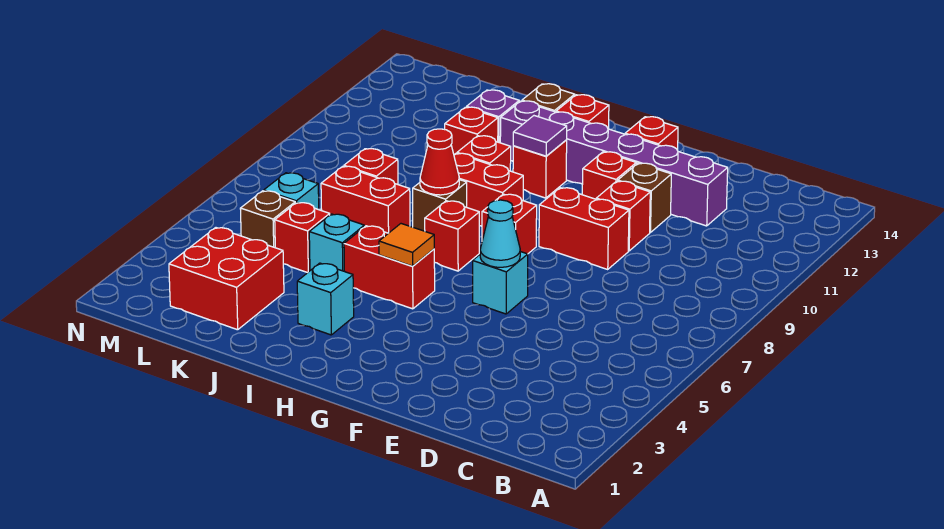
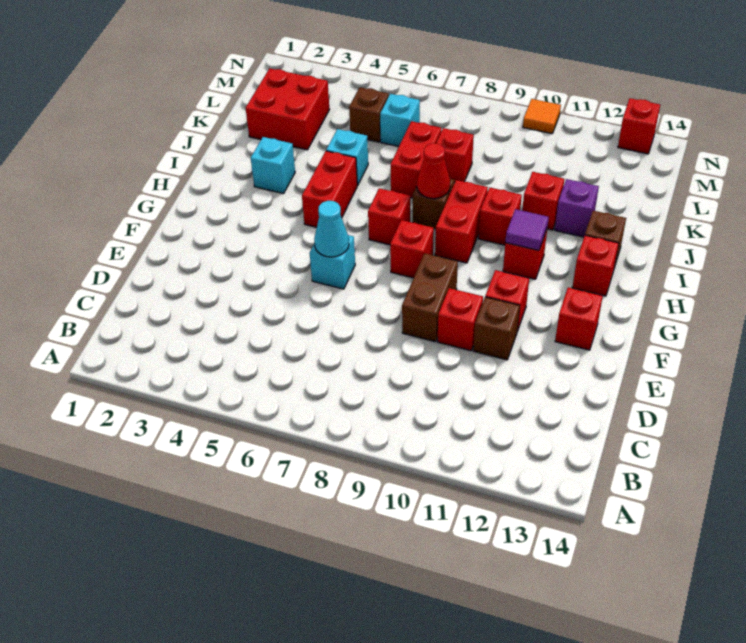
purple 1x6 brick [500,101,728,226] -> none
red 1x2 brick [539,188,629,269] -> brown 1x2 brick [402,253,458,342]
orange 1x1 tile [379,224,434,266] -> orange 1x1 tile moved to [523,99,561,134]
red 1x1 brick [275,203,330,273] -> red 1x1 brick moved to [618,98,660,154]

